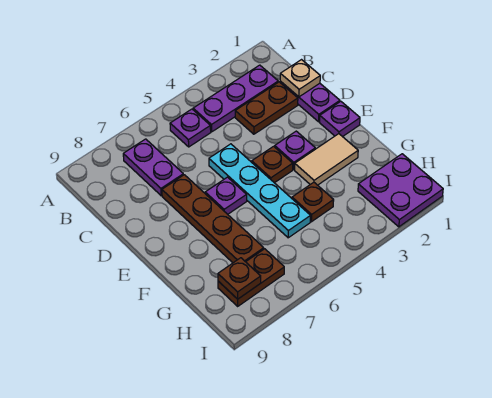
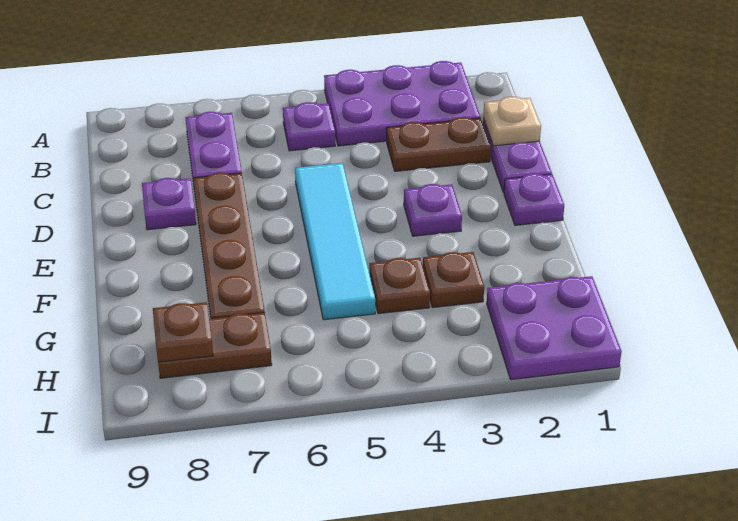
purple 1x3 plate [193,65,278,132] -> purple 2x3 plate [324,61,480,146]
cyan 1x4 plate [209,144,311,238] -> cyan 1x4 tile [295,163,375,320]
brown 1x1 plate [252,146,293,183] -> brown 1x1 plate moved to [423,252,484,308]
purple 1x1 plate [205,177,247,214] -> purple 1x1 plate moved to [142,178,196,230]
tan 1x2 tile [295,134,358,185] -> none

